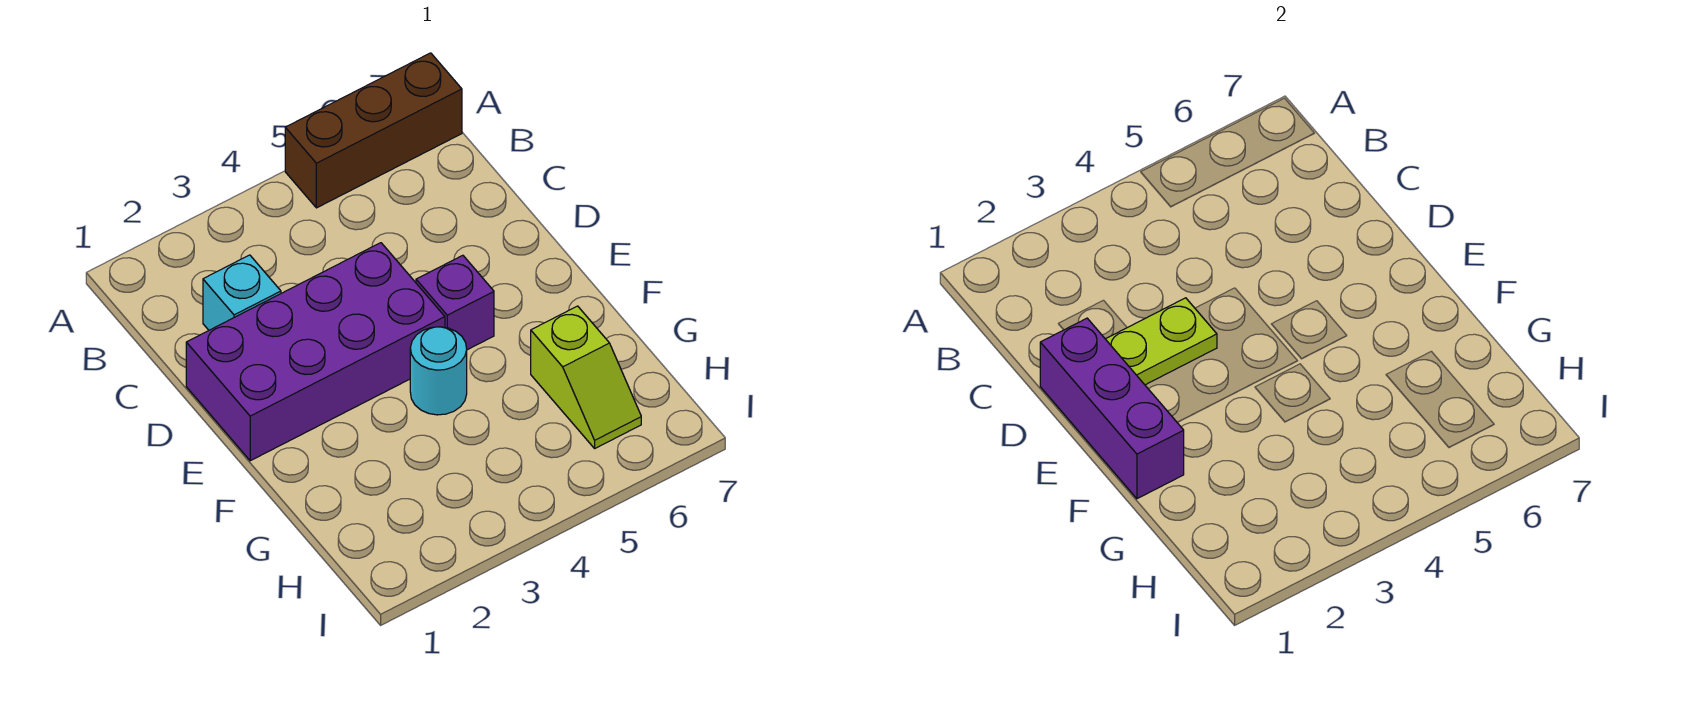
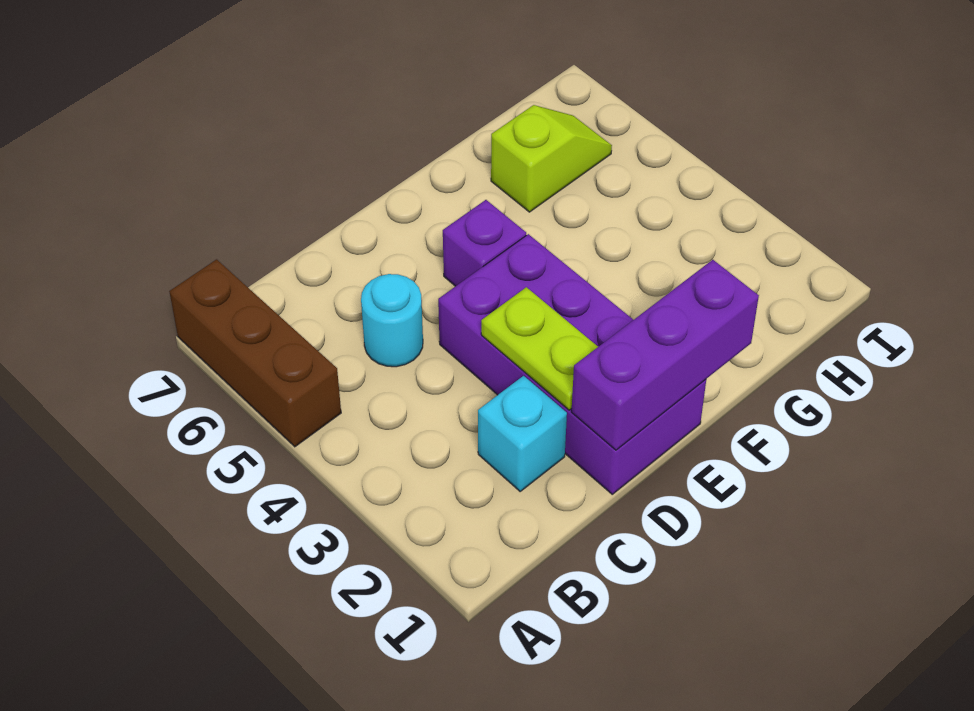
cyan 1x1 round brick [410,327,467,415] -> cyan 1x1 round brick moved to [361,274,423,367]

